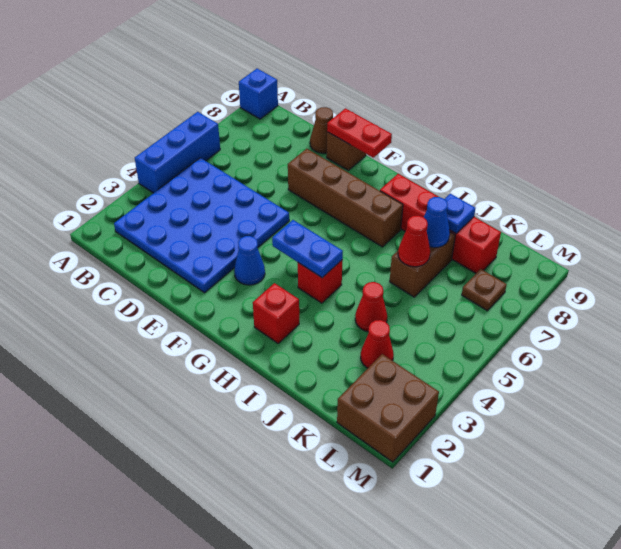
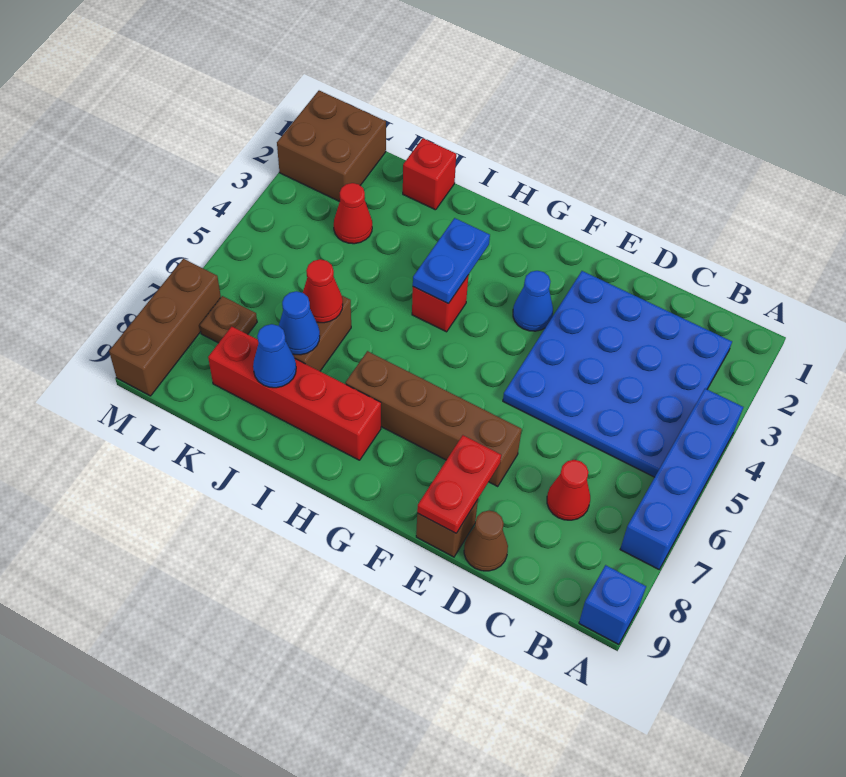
blue 1x3 brick [135,112,220,193] -> blue 1x4 brick [620,389,743,569]
red 1x2 plate [327,108,392,157] -> red 1x2 plate turned to [417,435,501,533]
blue 1x2 plate [272,220,343,278] -> blue 1x2 plate turned to [413,218,490,304]
red 1x1 brick [253,283,299,343] -> red 1x1 brick moved to [403,138,456,210]
red 1x1 cone [355,282,387,332] -> red 1x1 cone moved to [547,460,590,520]
blue 1x1 plate [445,194,475,233] -> blue 1x1 cone [253,324,296,388]
none -> brown 1x3 brick [109,259,221,396]

